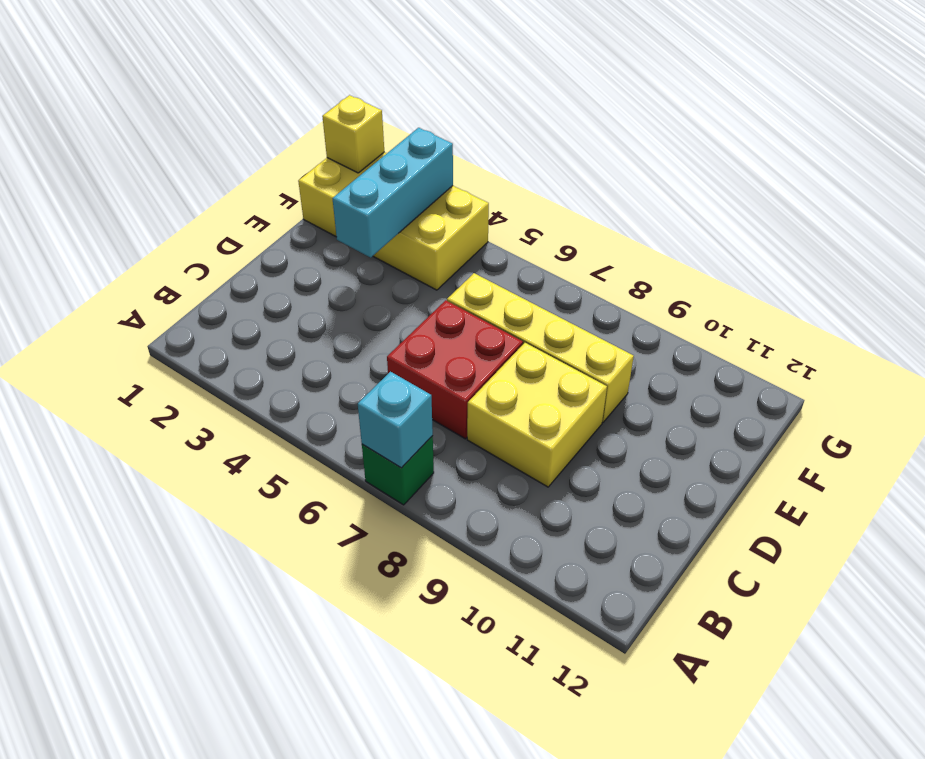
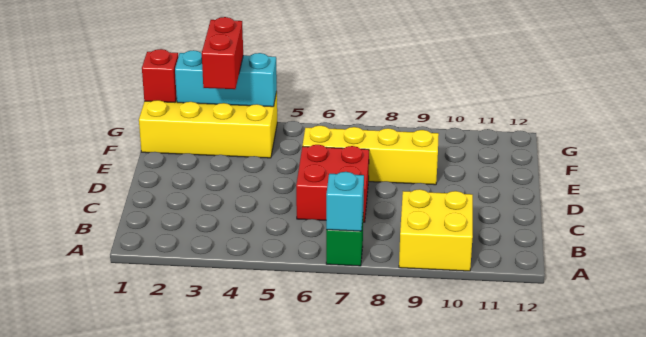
yellow 2x2 brick [467,343,607,487] -> yellow 2x2 brick moved to [399,189,473,271]
cyan 1x3 brick [332,128,453,258] -> cyan 1x3 brick turned to [175,50,277,107]
none -> red 1x2 brick [202,17,243,89]
yellow 1x1 brick [322,95,384,173] -> red 1x1 brick [142,49,178,102]

